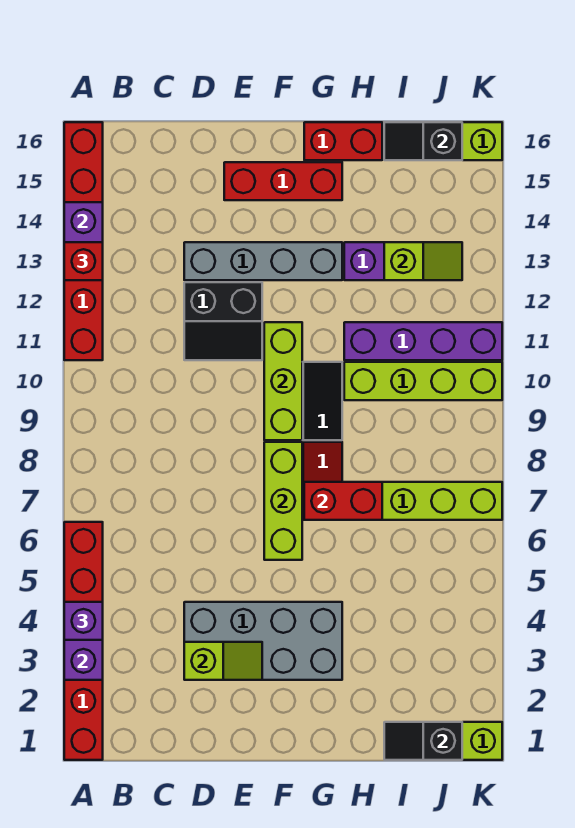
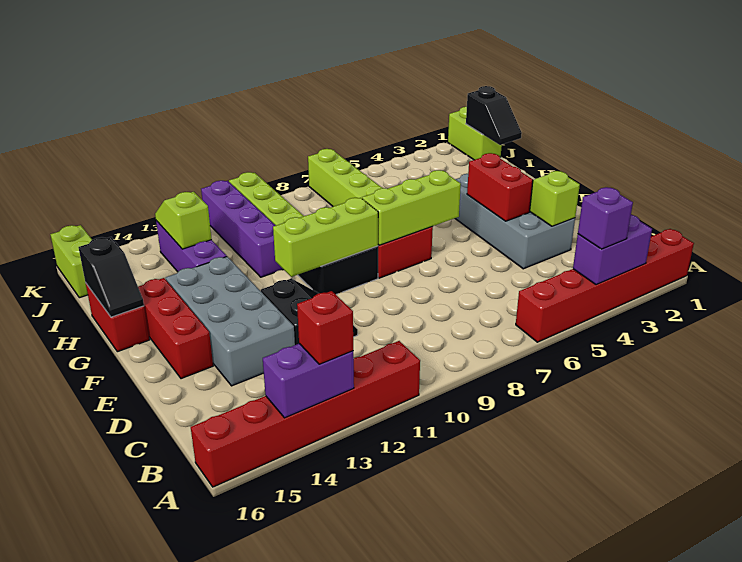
grey 1x4 brick [184,242,342,280] -> grey 2x4 brick [166,257,295,386]
red 1x2 brick [304,482,382,520] -> red 1x2 brick moved to [467,153,533,221]
black 1x2 slope [384,122,462,160] -> black 1x2 slope moved to [79,237,144,317]

